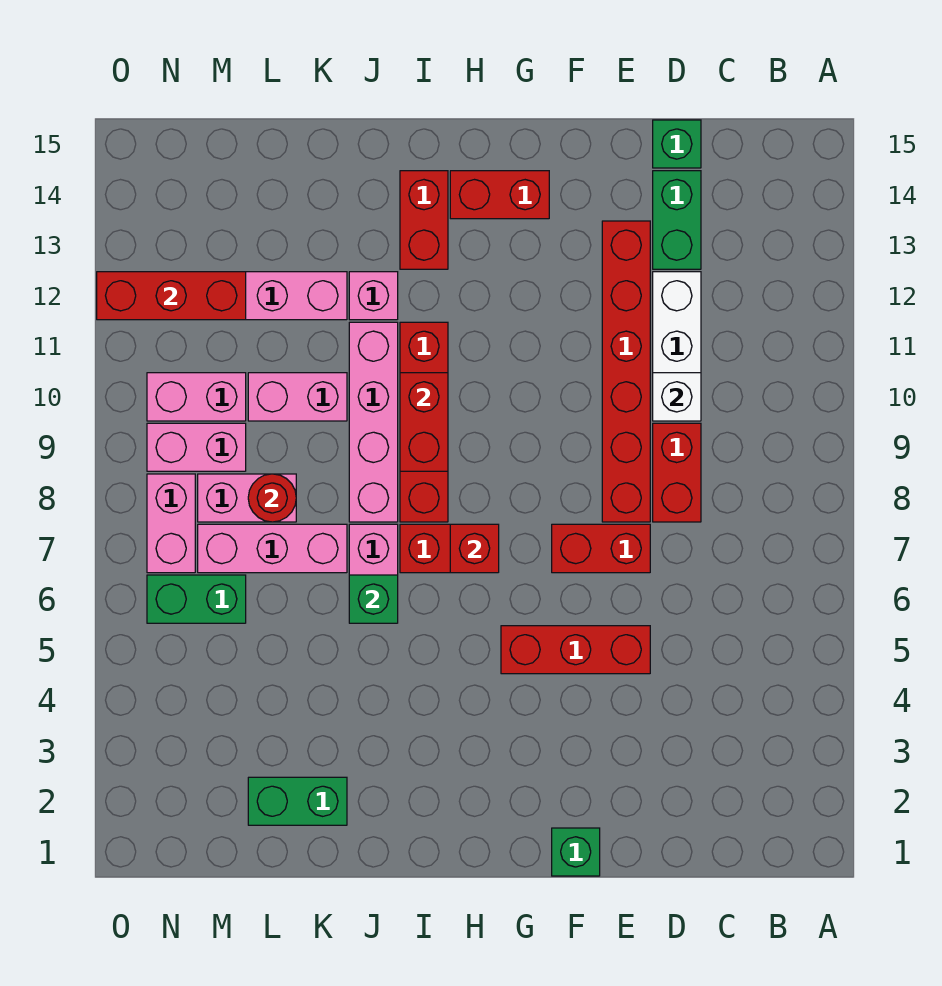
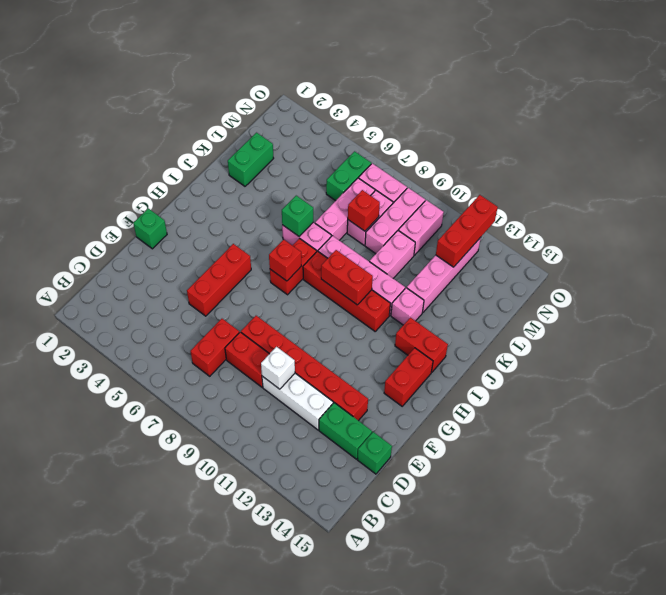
red 1x2 brick [552,524,650,573] -> red 1x2 brick moved to [190,319,239,376]
red 1x1 round brick [248,474,296,522] -> red 1x1 brick [348,190,380,231]
pink 1x2 brick [147,423,246,471] -> pink 1x3 brick [365,188,425,254]

